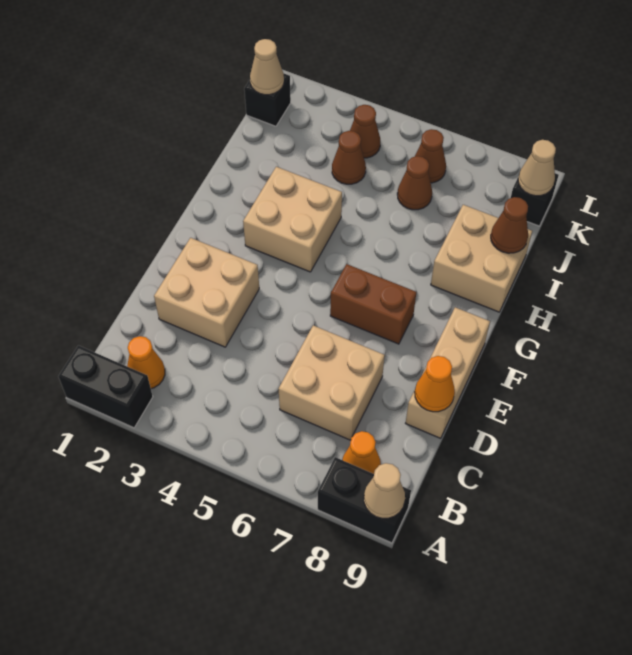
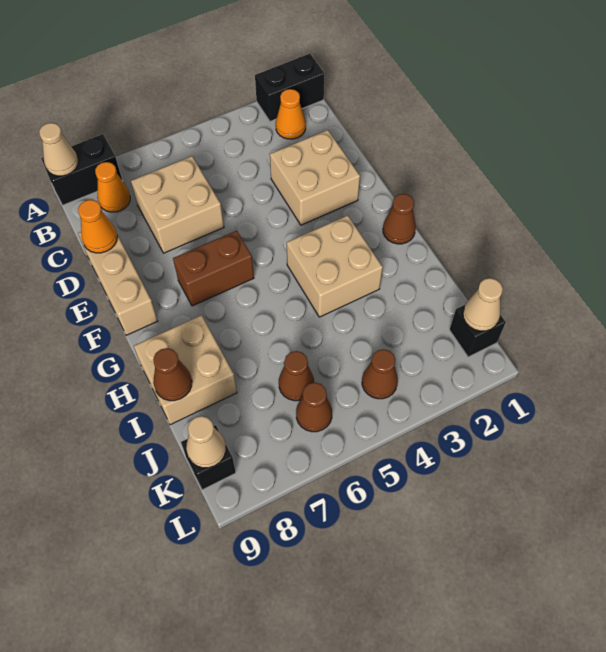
brown 1x1 cone [332,131,366,184] -> brown 1x1 cone moved to [383,194,416,244]

